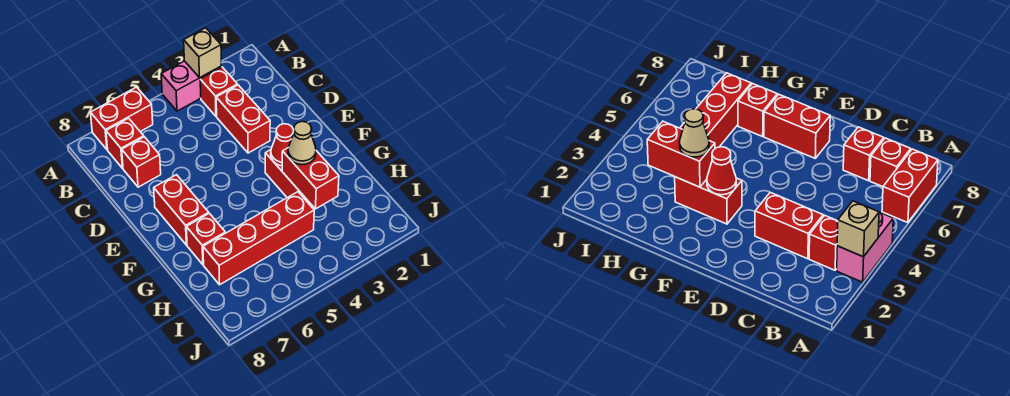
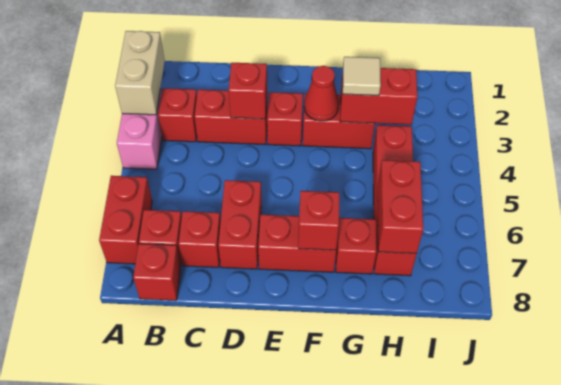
tan 1x1 brick [184,28,221,78] -> tan 1x2 brick [115,31,165,115]
none -> red 1x1 brick [133,244,181,301]
none -> red 1x1 brick [229,63,267,119]
none -> red 1x2 brick [218,180,262,269]
none -> red 1x1 brick [267,92,303,146]
none -> red 1x1 brick [298,191,339,250]
tan 1x1 cone [288,122,316,165] -> tan 1x1 tile [343,57,381,95]
none -> red 1x2 brick [378,160,423,254]

